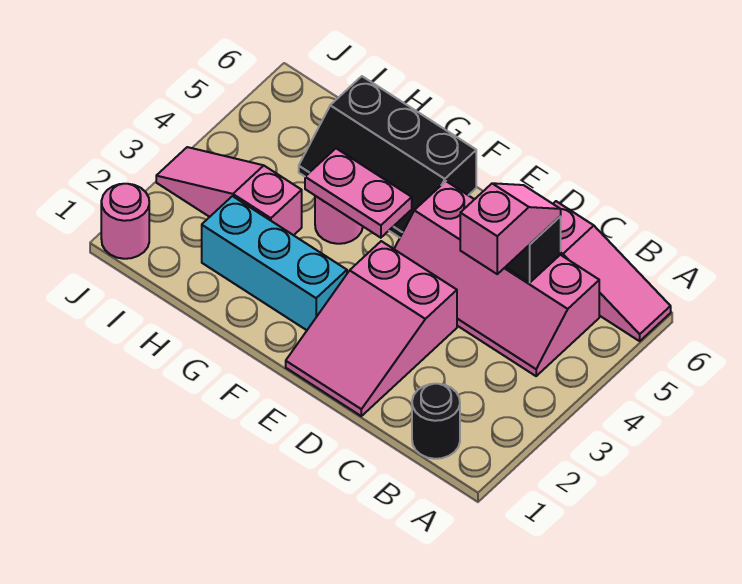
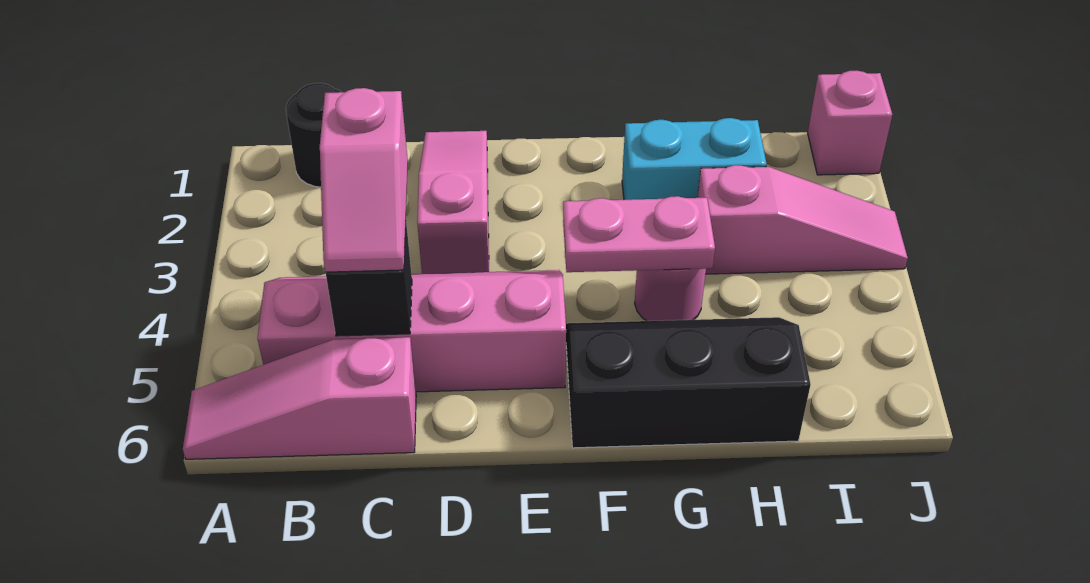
pink 2x3 slope [286,241,457,416] -> pink 1x3 slope [417,131,489,274]
cyan 1x3 brick [202,196,347,330] -> cyan 1x2 brick [622,118,767,200]
pink 1x1 round brick [101,184,149,259] -> pink 1x1 brick [808,71,892,175]

